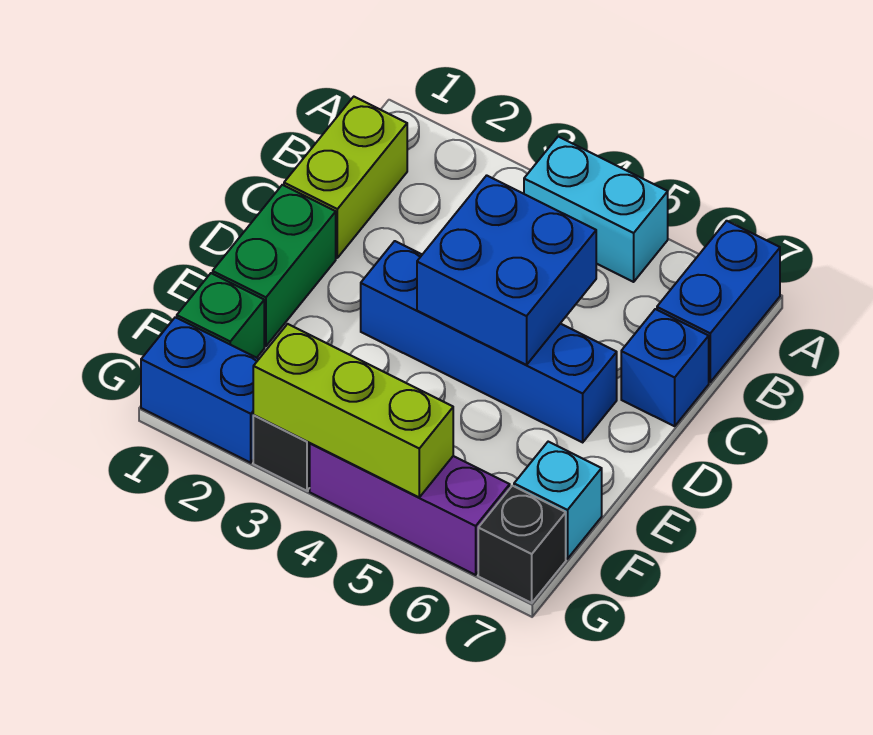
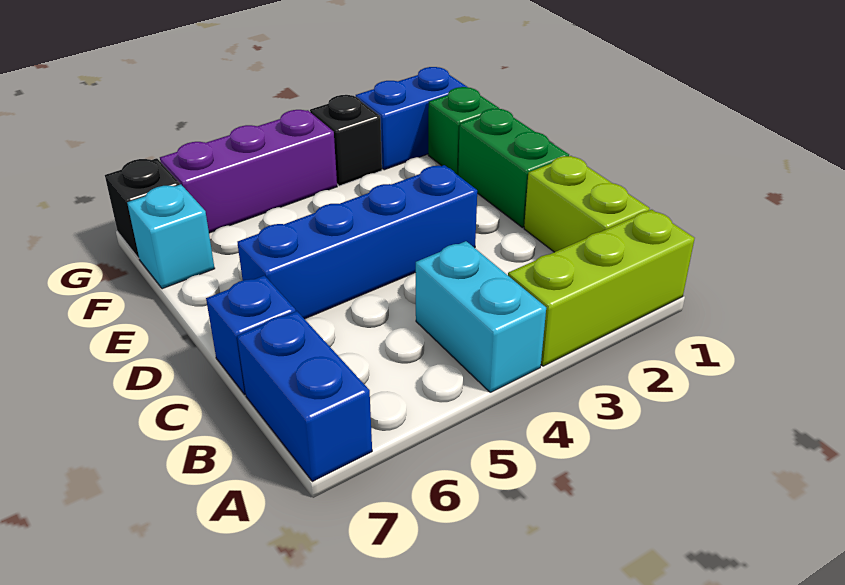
cyan 1x2 brick [524,137,668,282] -> cyan 1x2 brick turned to [416,241,546,392]
blue 2x2 brick [417,175,596,365] -> none
lime 1x3 brick [253,324,453,497] -> lime 1x3 brick moved to [508,210,695,366]

